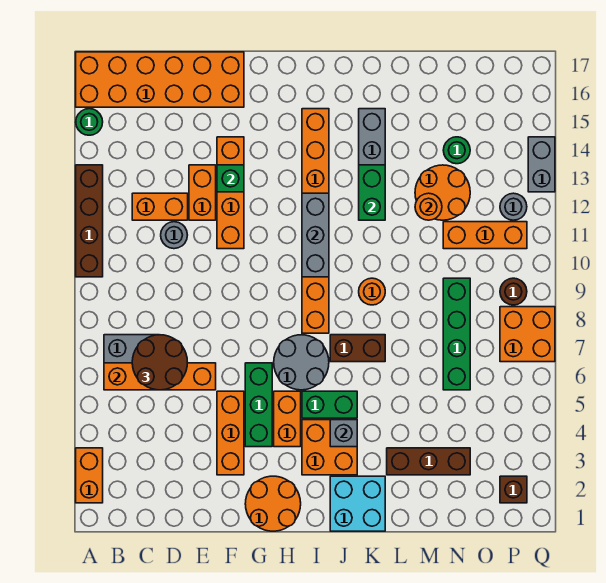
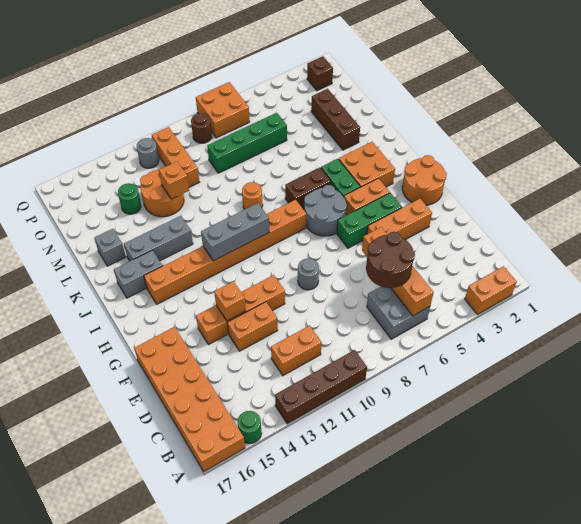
orange 1x2 brick [132,193,188,220] -> orange 1x2 brick turned to [271,325,322,375]
grey 1x1 round brick [161,222,187,249] -> grey 1x1 round brick moved to [298,258,319,290]
green 1x1 brick [217,165,244,192] -> orange 1x1 brick [214,281,246,321]
cyan 2x2 brick [330,476,385,531] -> none
grey 1x1 brick [330,420,357,447] -> grey 1x1 brick moved to [95,229,126,266]
brown 1x2 brick [330,335,385,362] -> brown 1x2 brick turned to [285,168,331,209]
green 1x2 brick [359,165,385,220] -> none
orange 1x1 round brick [415,193,442,220] -> orange 1x1 brick [159,162,189,199]
grey 1x2 brick [528,137,555,192] -> grey 1x2 brick moved to [114,250,162,298]

